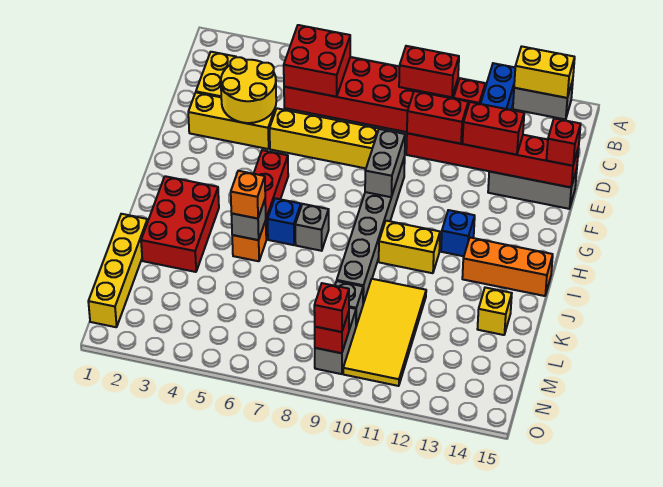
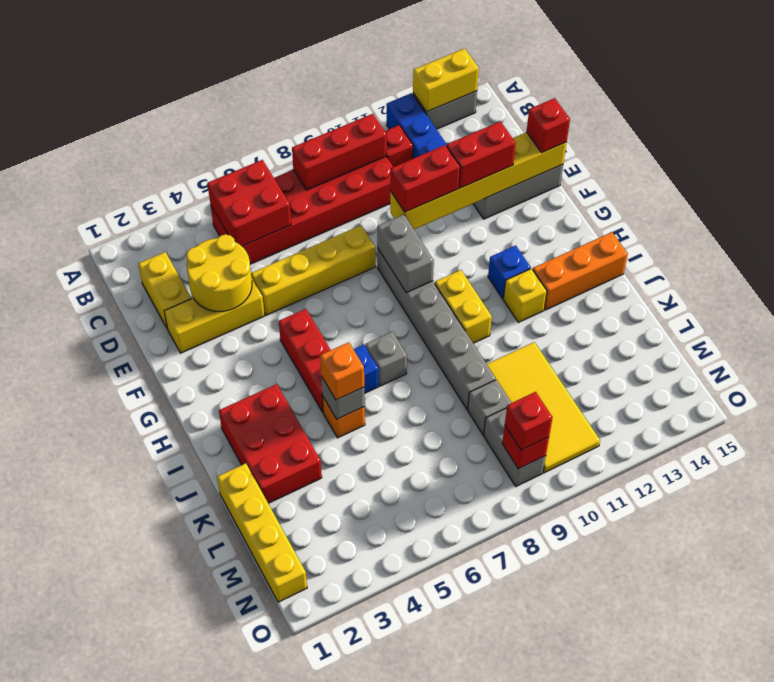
red 1x2 brick [399,46,459,97] -> red 1x3 brick [292,114,387,190]
red 1x6 brick [406,133,579,187] -> yellow 1x6 brick [390,132,567,229]
yellow 1x2 brick [379,221,440,273] -> yellow 1x2 brick turned to [435,270,492,343]
yellow 1x1 brick [478,288,512,335] -> yellow 1x1 brick moved to [503,269,547,322]

